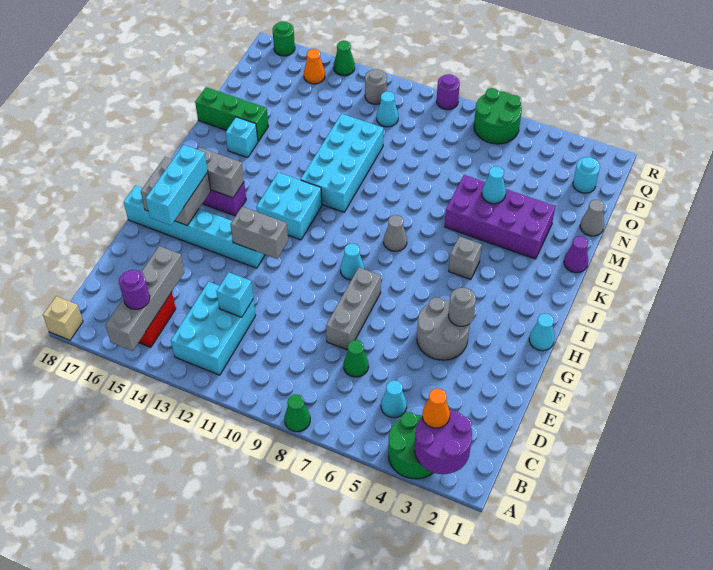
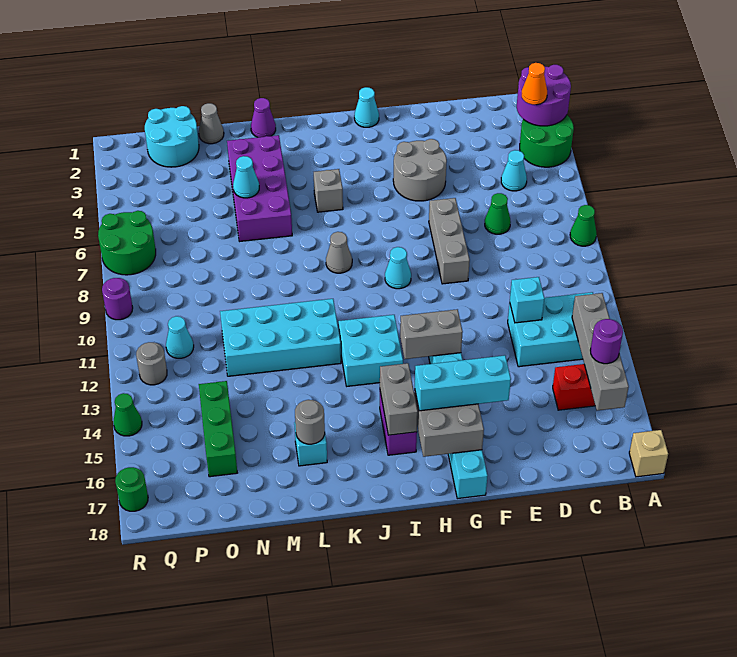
grey 1x4 brick [105,246,184,351] -> grey 1x4 brick turned to [572,293,629,411]
grey 1x3 brick [326,268,381,350] -> grey 1x3 brick turned to [429,198,470,284]
grey 1x1 round brick [448,288,476,326] -> grey 1x1 round brick moved to [295,400,325,444]
grey 1x2 brick [230,207,288,259] -> grey 1x2 brick turned to [400,309,463,359]
green 1x3 brick [195,87,268,141] -> green 1x3 brick moved to [199,381,237,477]
cyan 1x1 round brick [573,157,600,193] -> cyan 2x2 round brick [145,106,199,167]
orange 1x1 cone [304,49,325,84] -> none

